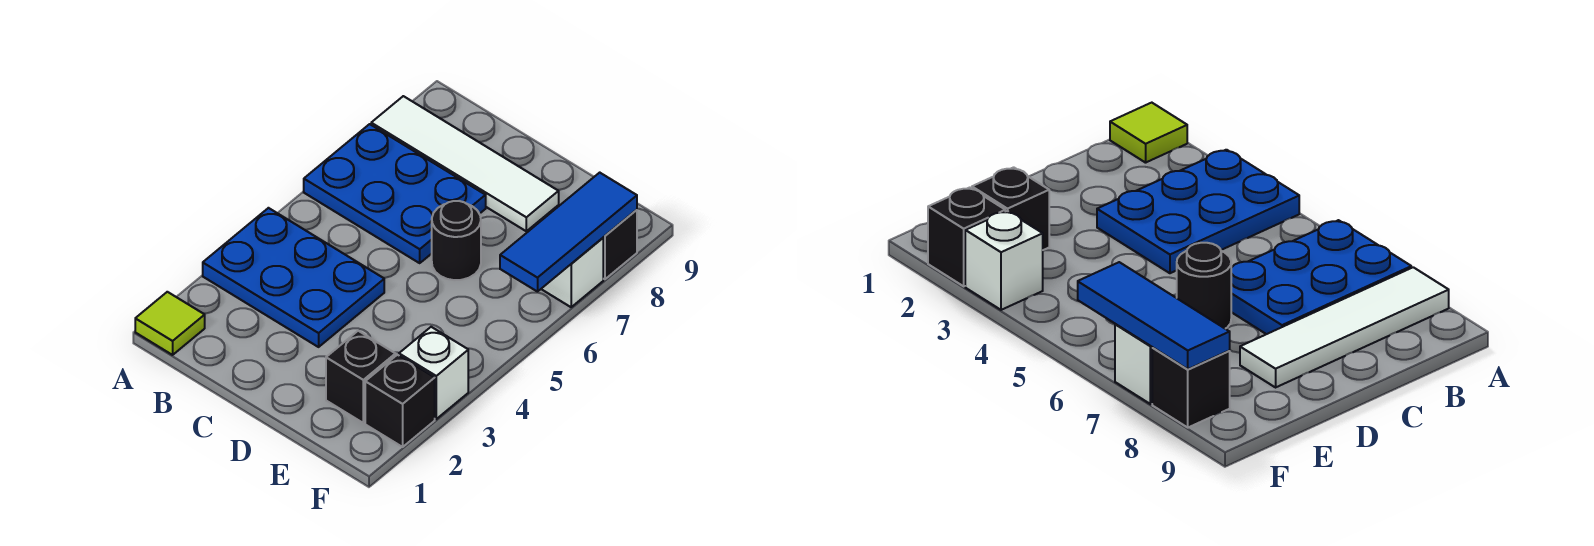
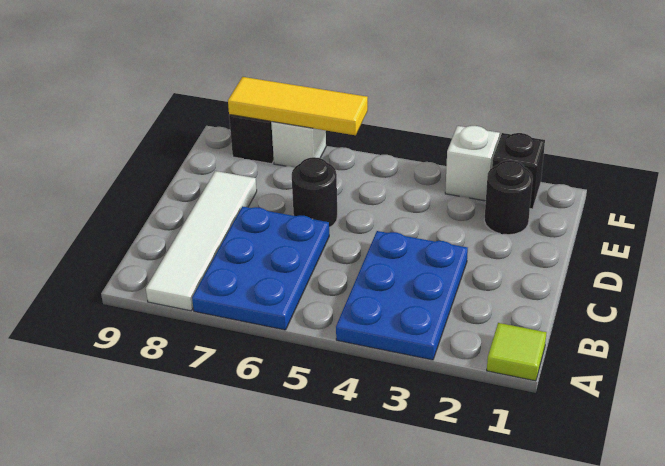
black 1x1 brick [326,331,396,423] -> black 1x1 round brick [484,160,533,235]
blue 1x3 tile [500,173,637,292] -> yellow 1x3 tile [228,77,368,135]

